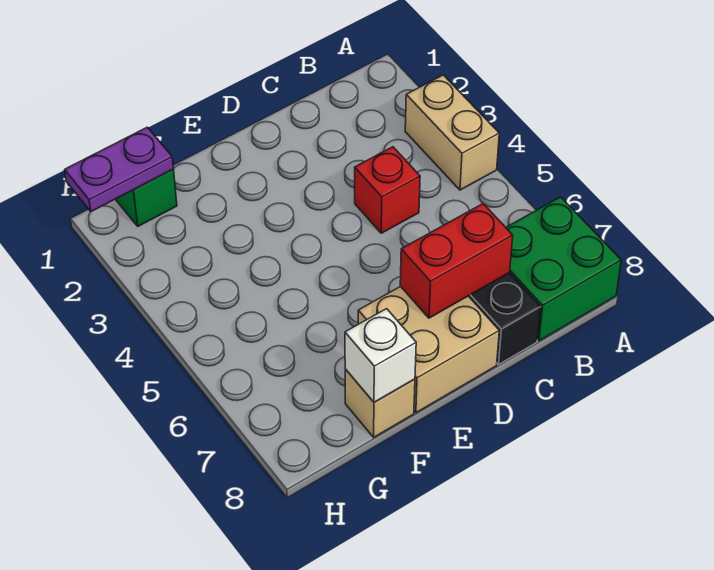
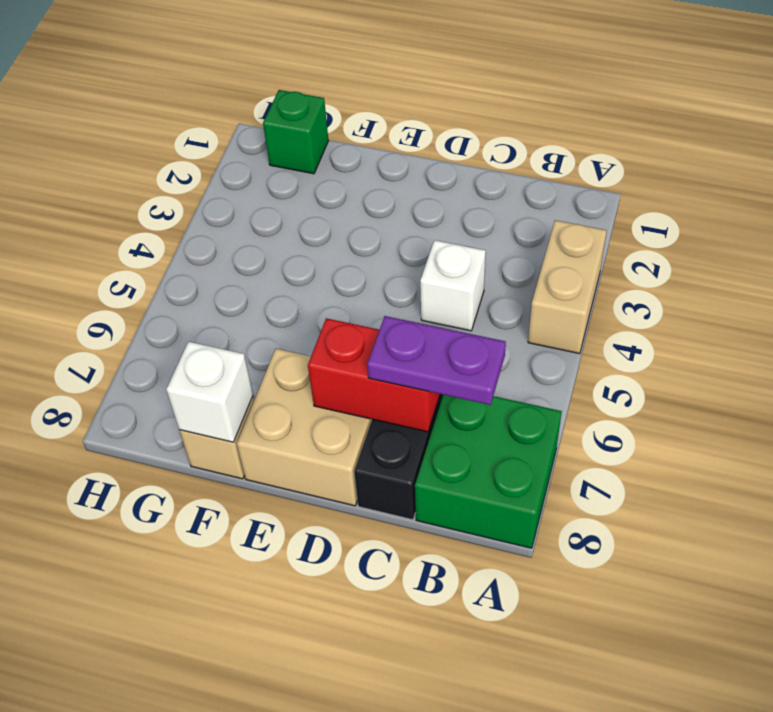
red 1x1 brick [355,147,420,233] -> white 1x1 brick [420,240,486,331]
purple 1x2 plate [65,127,173,211] -> purple 1x2 plate moved to [367,316,506,405]

